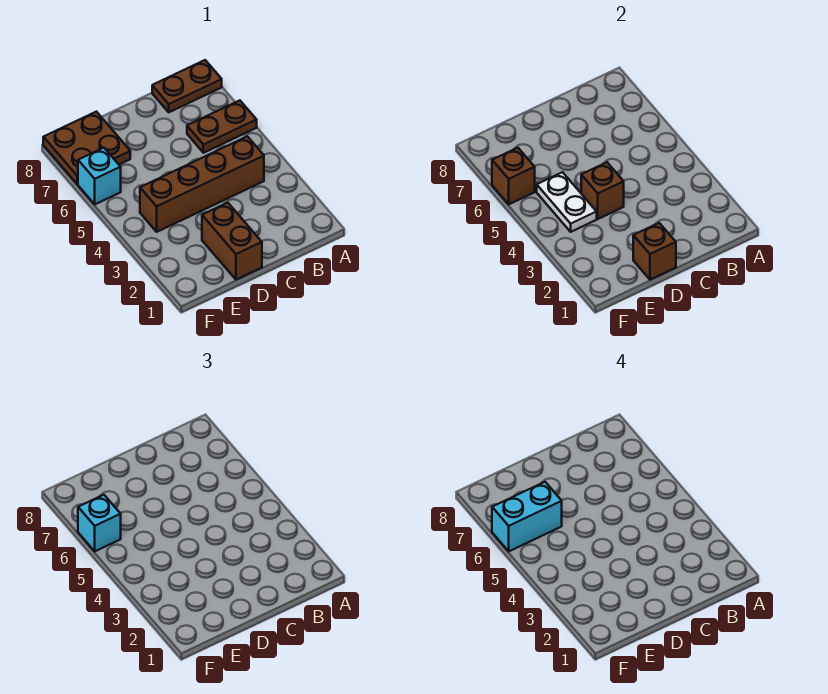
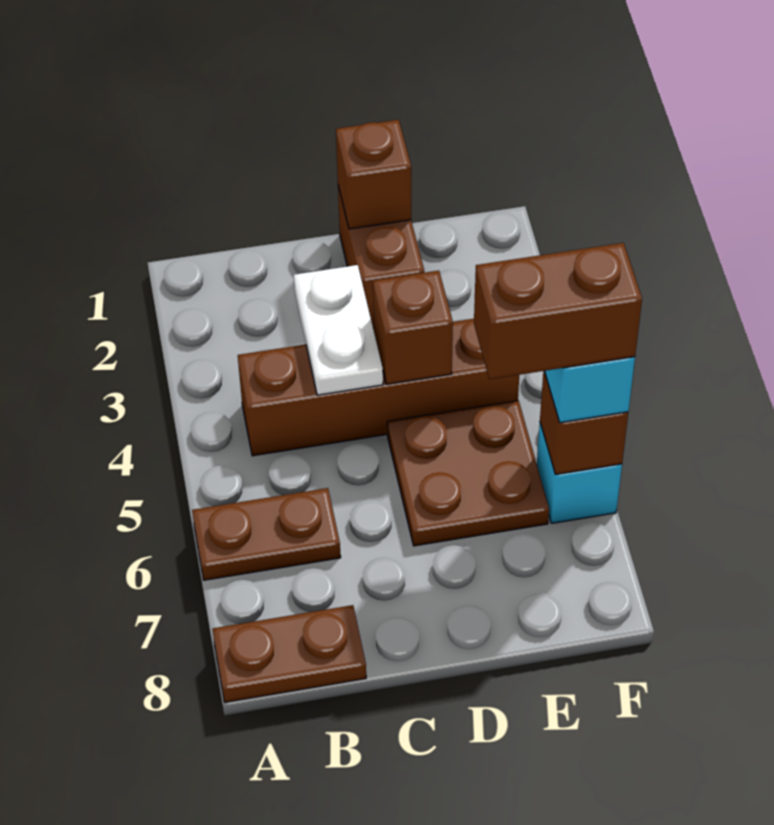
white 1x2 plate [537,172,597,232] -> white 1x2 plate moved to [294,265,383,395]
cyan 1x2 brick [492,482,562,551] -> brown 1x2 brick [474,243,642,379]
brown 2x2 plate [43,112,130,184] -> brown 2x2 plate moved to [387,401,549,546]

